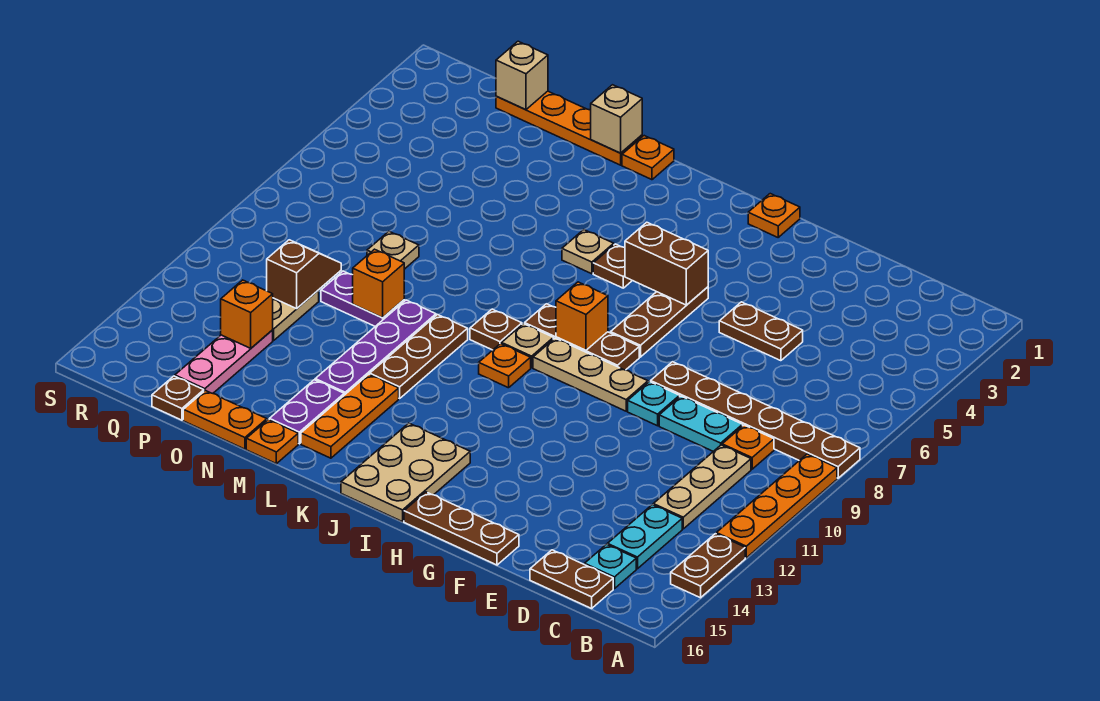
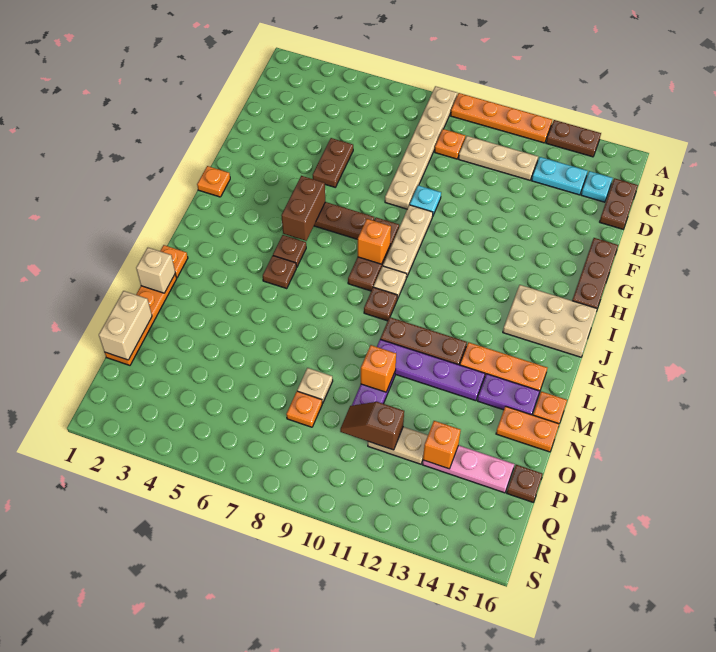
brown 1x6 plate [651,362,860,478] -> tan 1x6 plate [385,86,457,209]
cyan 1x2 plate [659,396,743,451] -> none
orange 1x1 plate [479,344,531,388] -> orange 1x1 plate moved to [286,391,323,427]
tan 1x1 plate [562,230,614,274] -> brown 1x1 plate [263,256,296,289]
orange 1x2 plate [183,391,267,449] -> orange 1x2 plate turned to [496,406,559,452]
tan 1x1 brick [496,41,548,110] -> tan 1x2 brick [99,291,152,360]

